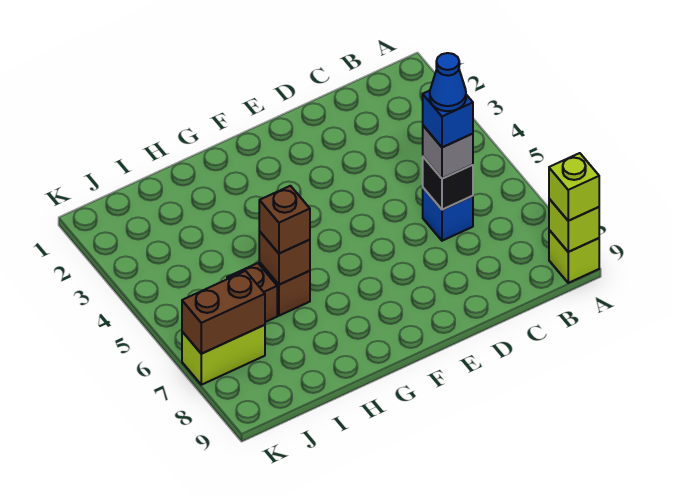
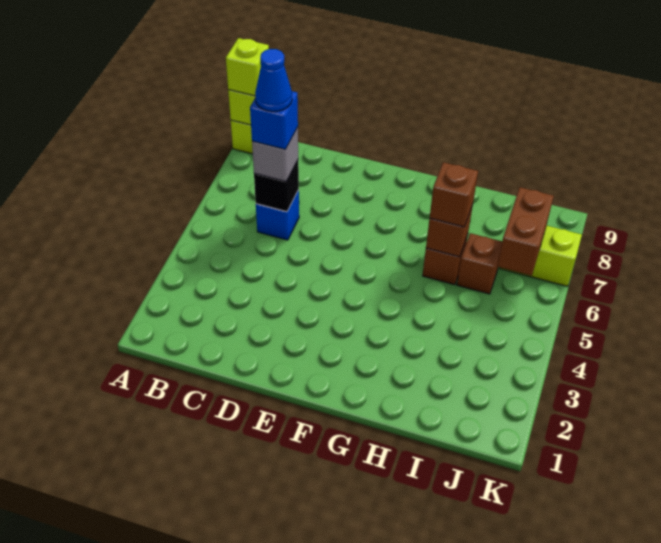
brown 1x2 brick [182,271,265,354] -> brown 1x2 brick turned to [497,187,554,276]

